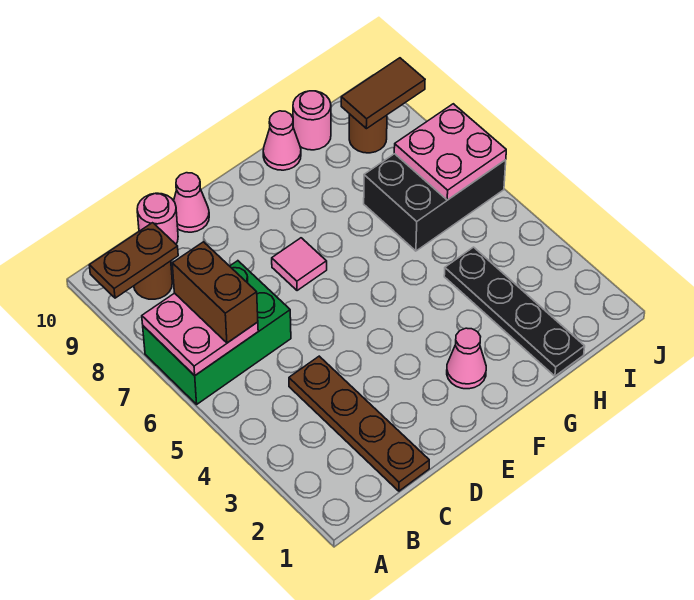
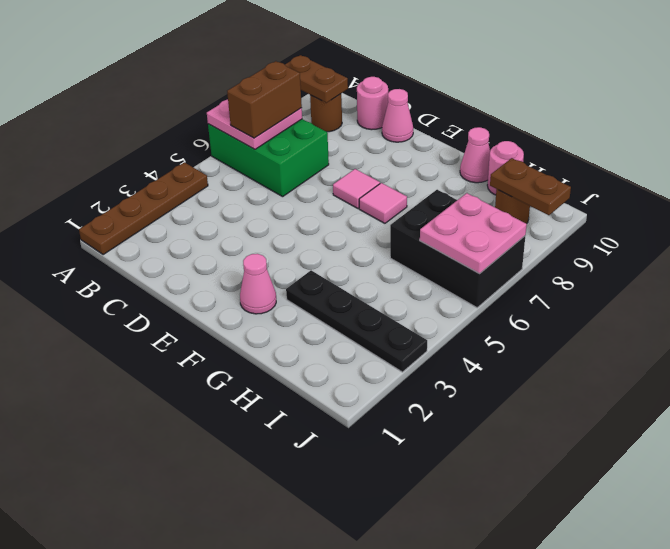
brown 1x4 plate [289,356,429,491] -> brown 1x4 plate moved to [79,162,208,255]
none -> pink 1x1 tile [359,183,407,223]
black 1x4 plate [444,247,585,376] -> black 1x4 plate turned to [286,270,427,372]
brown 1x2 tile [341,58,425,129] -> brown 1x2 plate [490,158,571,215]

